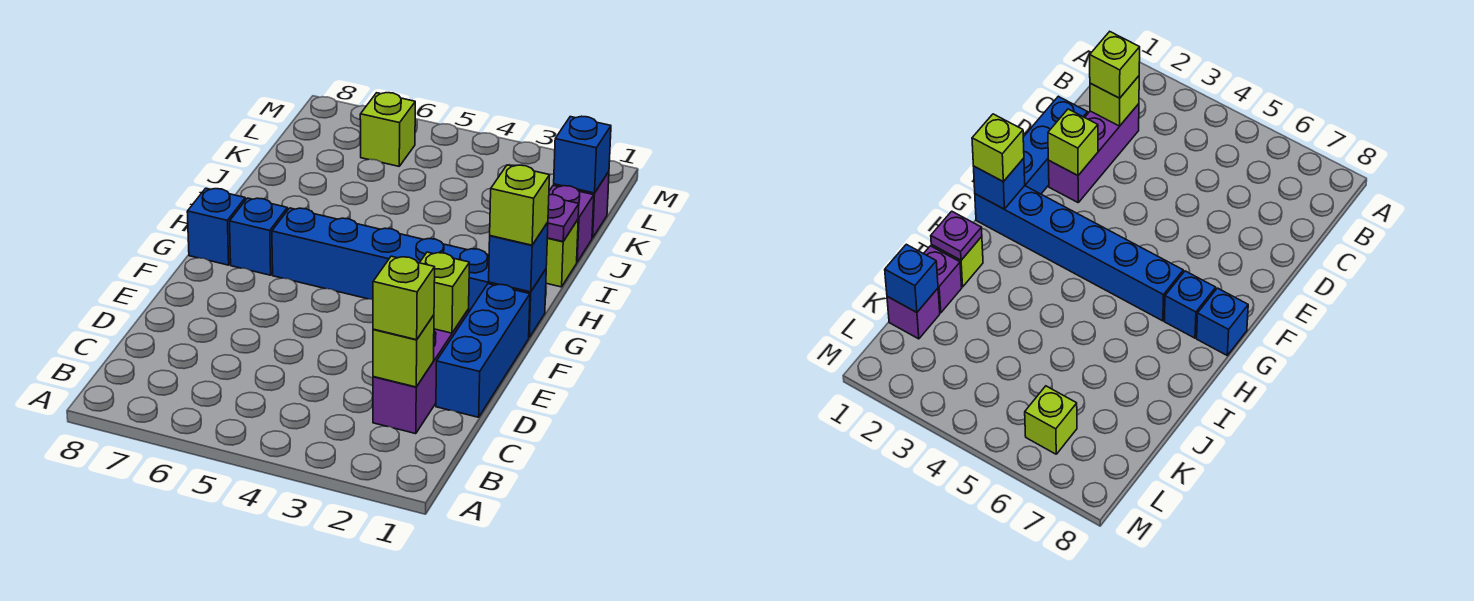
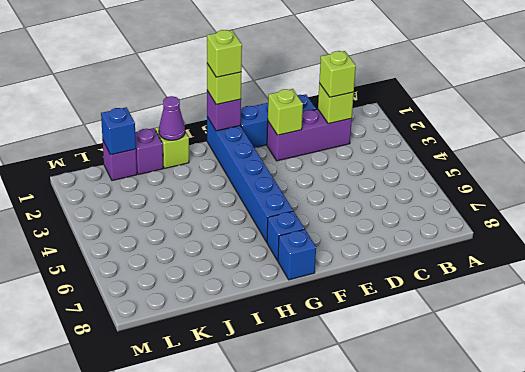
blue 1x1 brick [489,222,548,292] -> purple 1x1 brick [207,91,241,131]
purple 1x1 plate [547,195,579,241] -> purple 1x1 cone [159,96,185,140]
lime 1x1 brick [360,93,415,166] -> lime 1x1 brick moved to [207,30,242,77]

